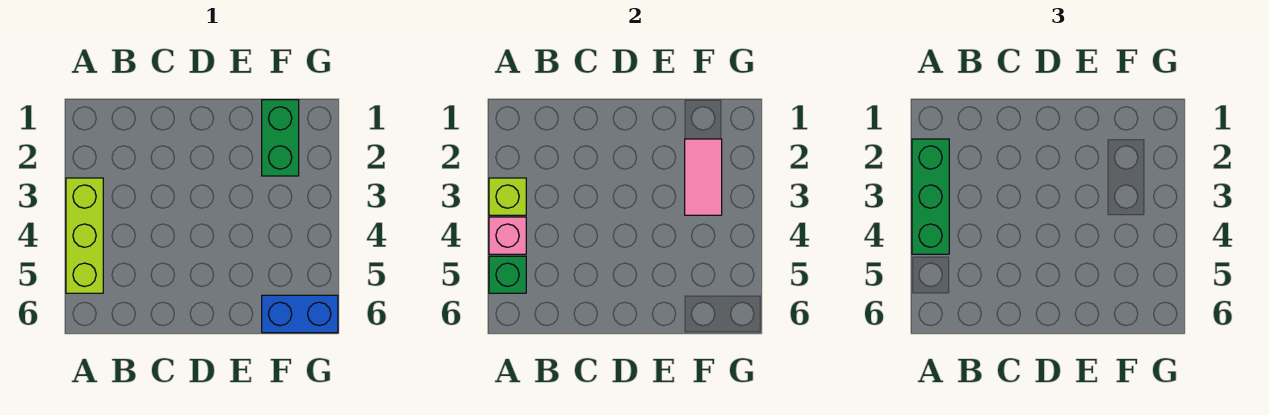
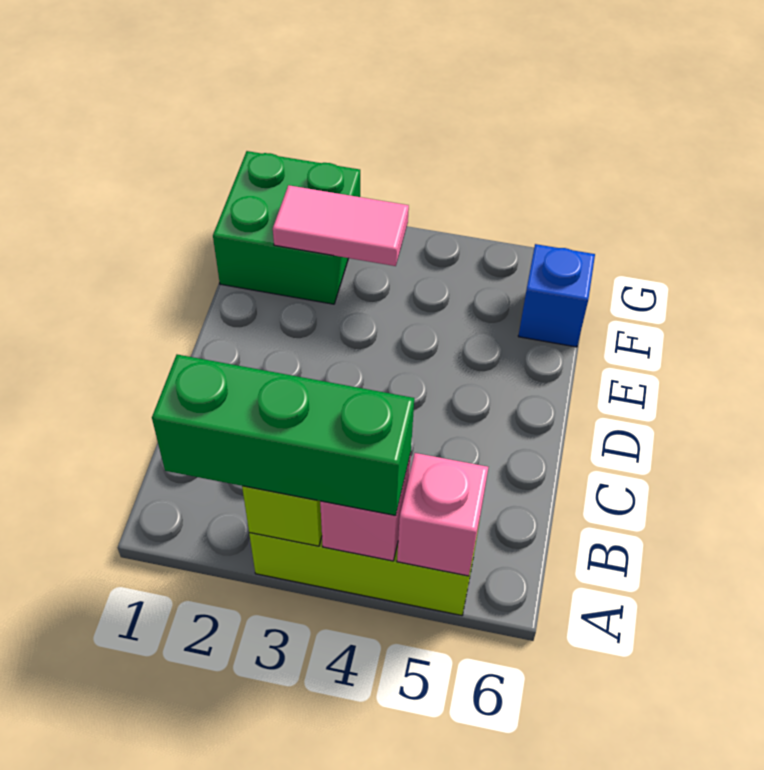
green 1x1 brick [489,256,526,293] -> pink 1x1 brick [397,453,488,576]
green 1x2 brick [262,100,299,176] -> green 2x2 brick [213,151,360,304]
blue 1x2 brick [262,295,338,333] -> blue 1x1 brick [518,244,595,347]

